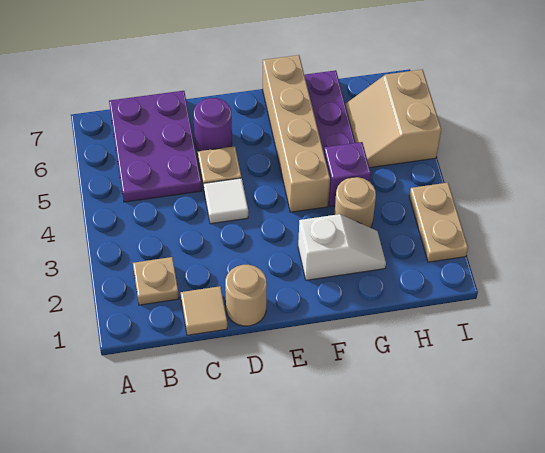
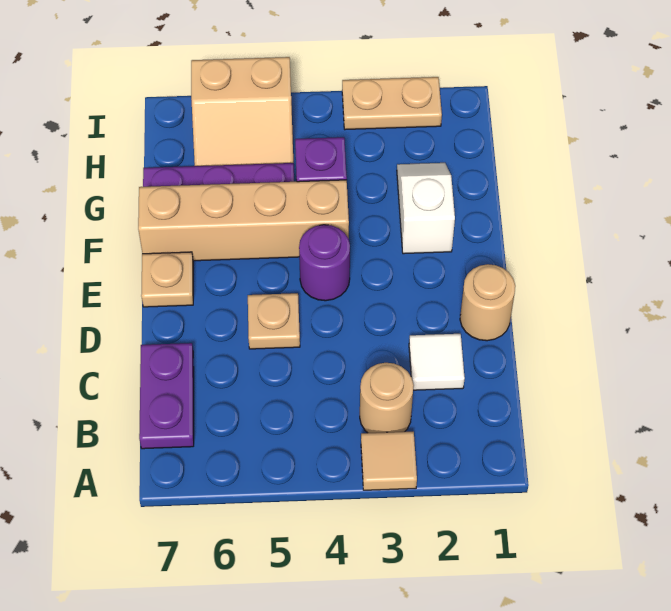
tan 1x1 plate [133,257,179,305] -> tan 1x1 plate moved to [141,252,193,307]
purple 2x3 plate [109,91,202,202] -> purple 1x2 plate [139,343,194,449]
tan 1x1 tile [181,286,227,335] -> tan 1x1 tile moved to [361,432,417,490]
white 1x1 tile [204,178,248,224] -> white 1x1 tile moved to [409,334,465,390]
purple 1x1 round brick [193,98,232,151] -> purple 1x1 round brick moved to [299,225,350,301]
tan 1x1 round brick [334,177,376,228] -> tan 1x1 round brick moved to [360,363,414,433]

